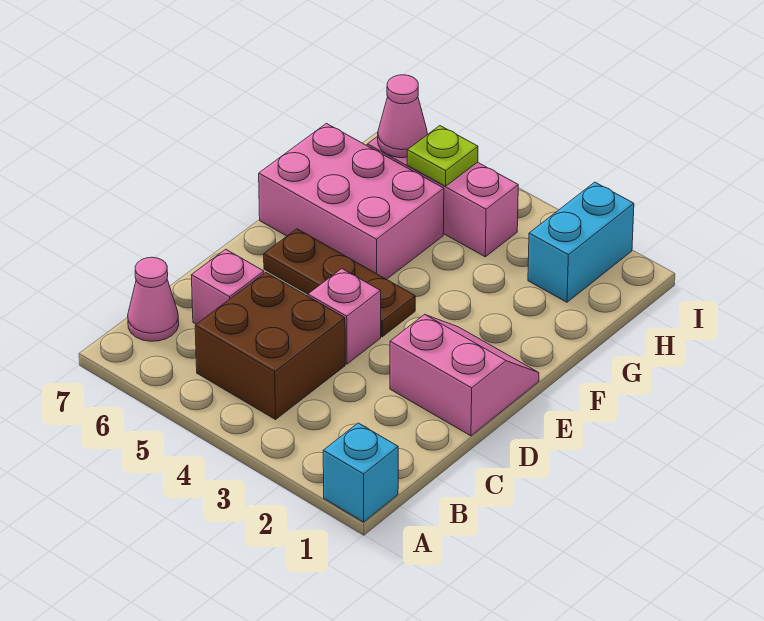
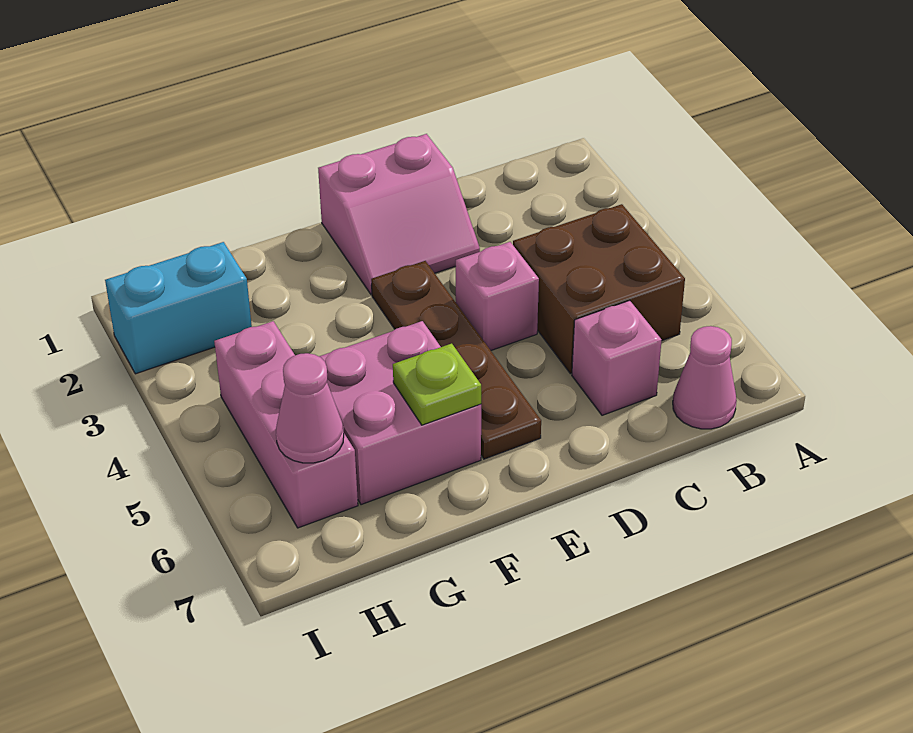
cyan 1x1 brick [323,423,398,522] -> none
pink 2x2 slope [390,314,539,436] -> pink 2x2 slope turned to [318,134,480,295]
brown 1x3 plate [264,229,415,337] -> brown 1x4 plate [371,261,541,459]
pink 2x3 brick [259,123,444,279] -> pink 2x2 brick [319,321,481,505]
lime 1x1 plate [407,126,478,186] -> lime 1x1 plate moved to [393,344,481,425]

